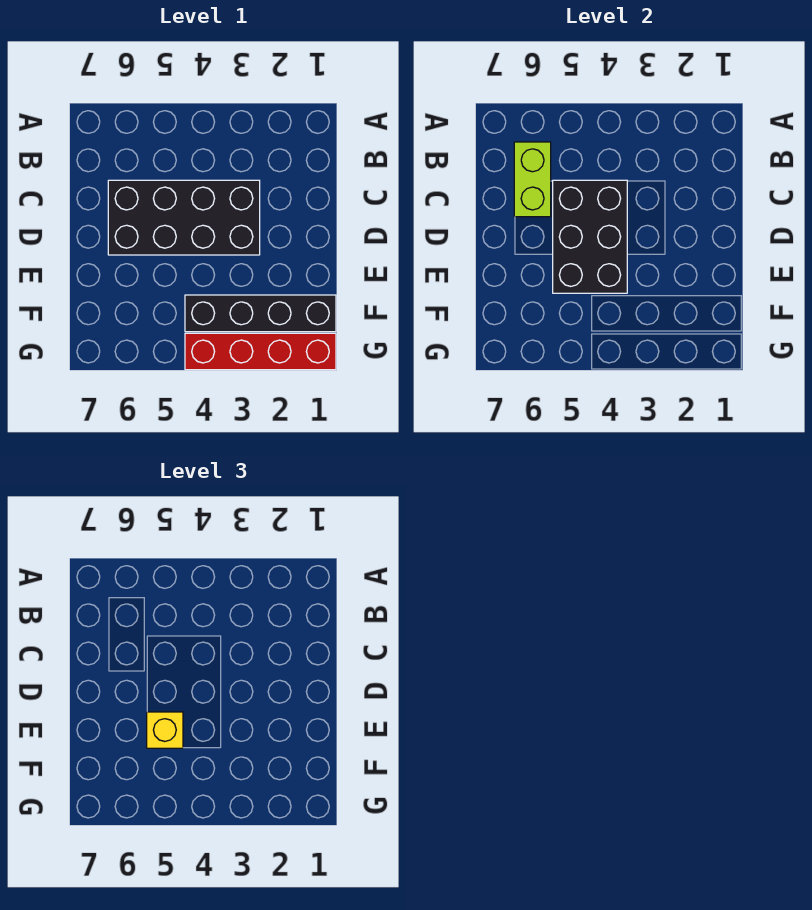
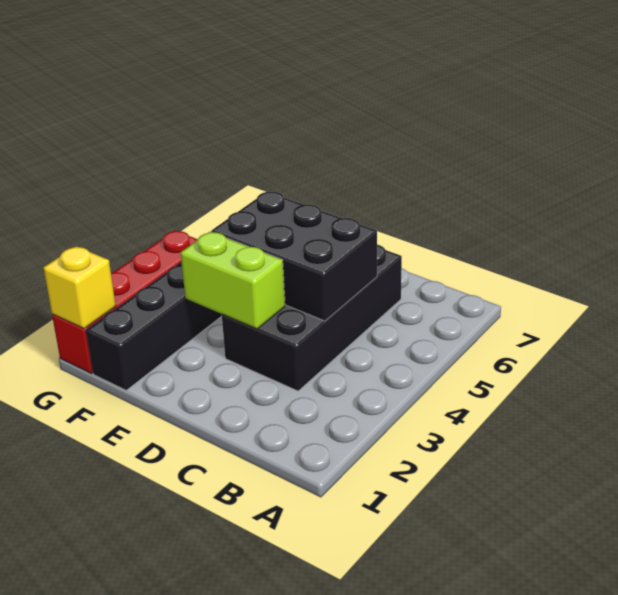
lime 1x2 brick [514,142,551,217] -> lime 1x2 brick moved to [181,232,285,329]
yellow 1x1 brick [147,712,183,748] -> yellow 1x1 brick moved to [43,246,116,328]

